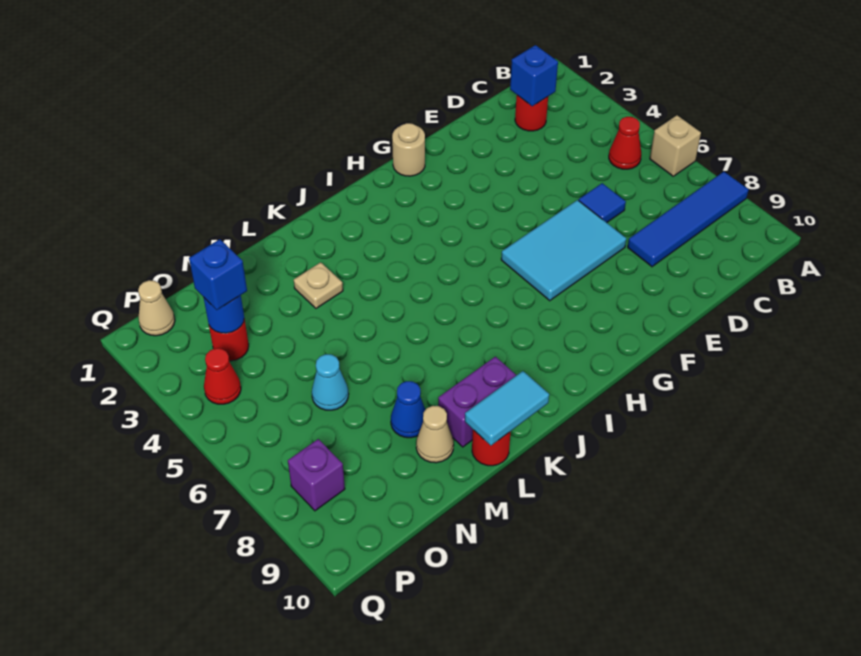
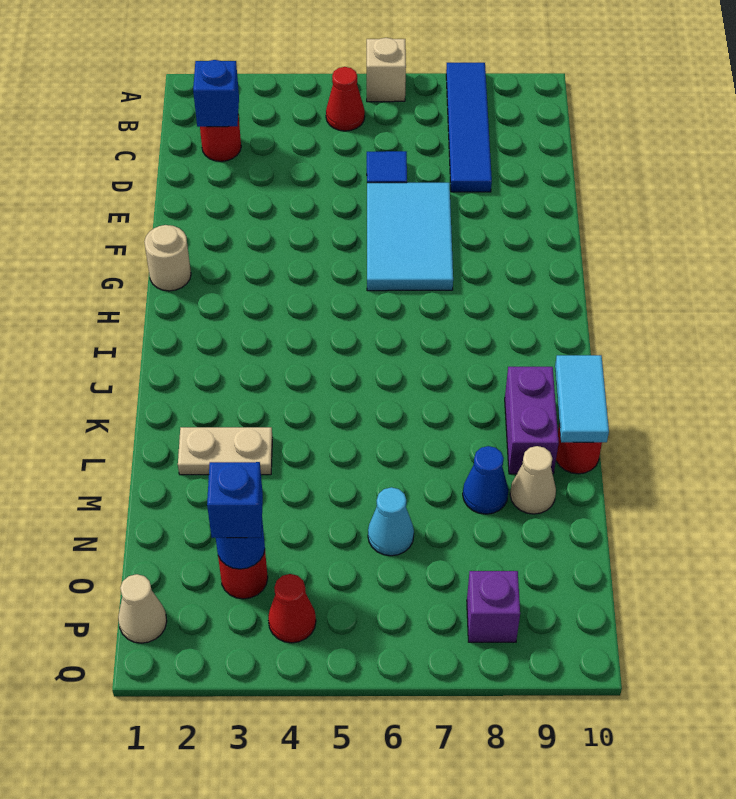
tan 1x1 plate [294,262,343,308] -> tan 1x2 plate [178,427,272,475]

